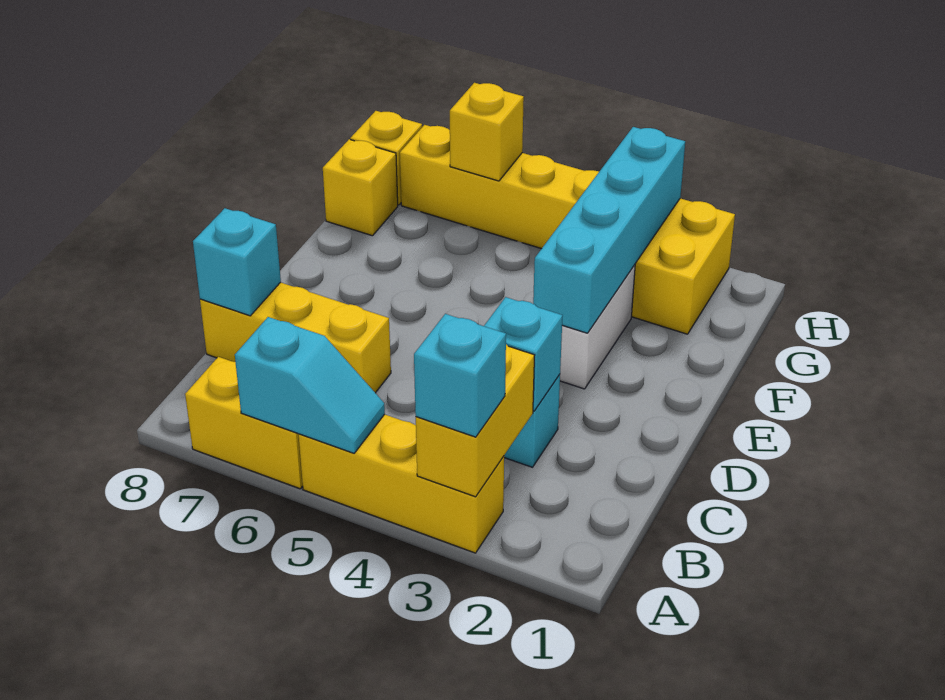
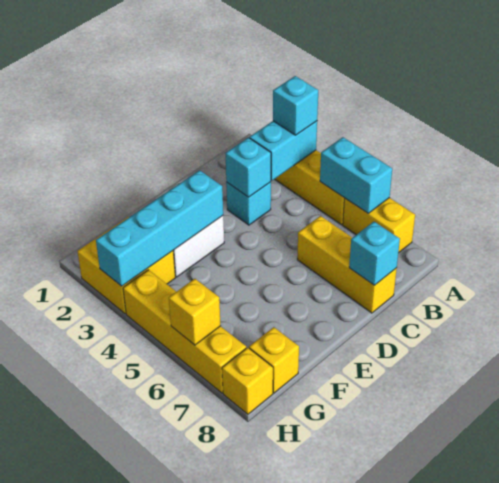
yellow 1x2 brick [416,345,535,497] -> cyan 1x2 brick [249,121,317,180]
cyan 1x2 slope [235,317,385,453] -> cyan 1x2 brick [320,137,392,213]

